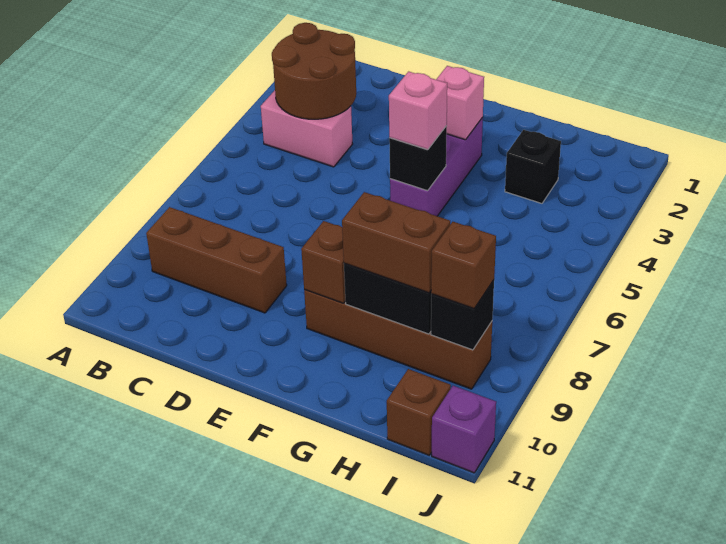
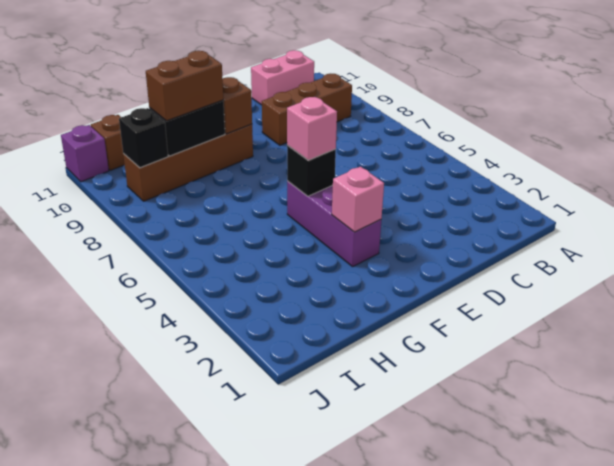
brown 2x2 round brick [272,23,356,119] -> none
pink 1x2 brick [261,90,352,167] -> pink 1x2 brick moved to [251,50,314,105]
black 1x1 brick [505,130,561,203] -> none
brown 1x1 brick [431,222,496,308] -> none

